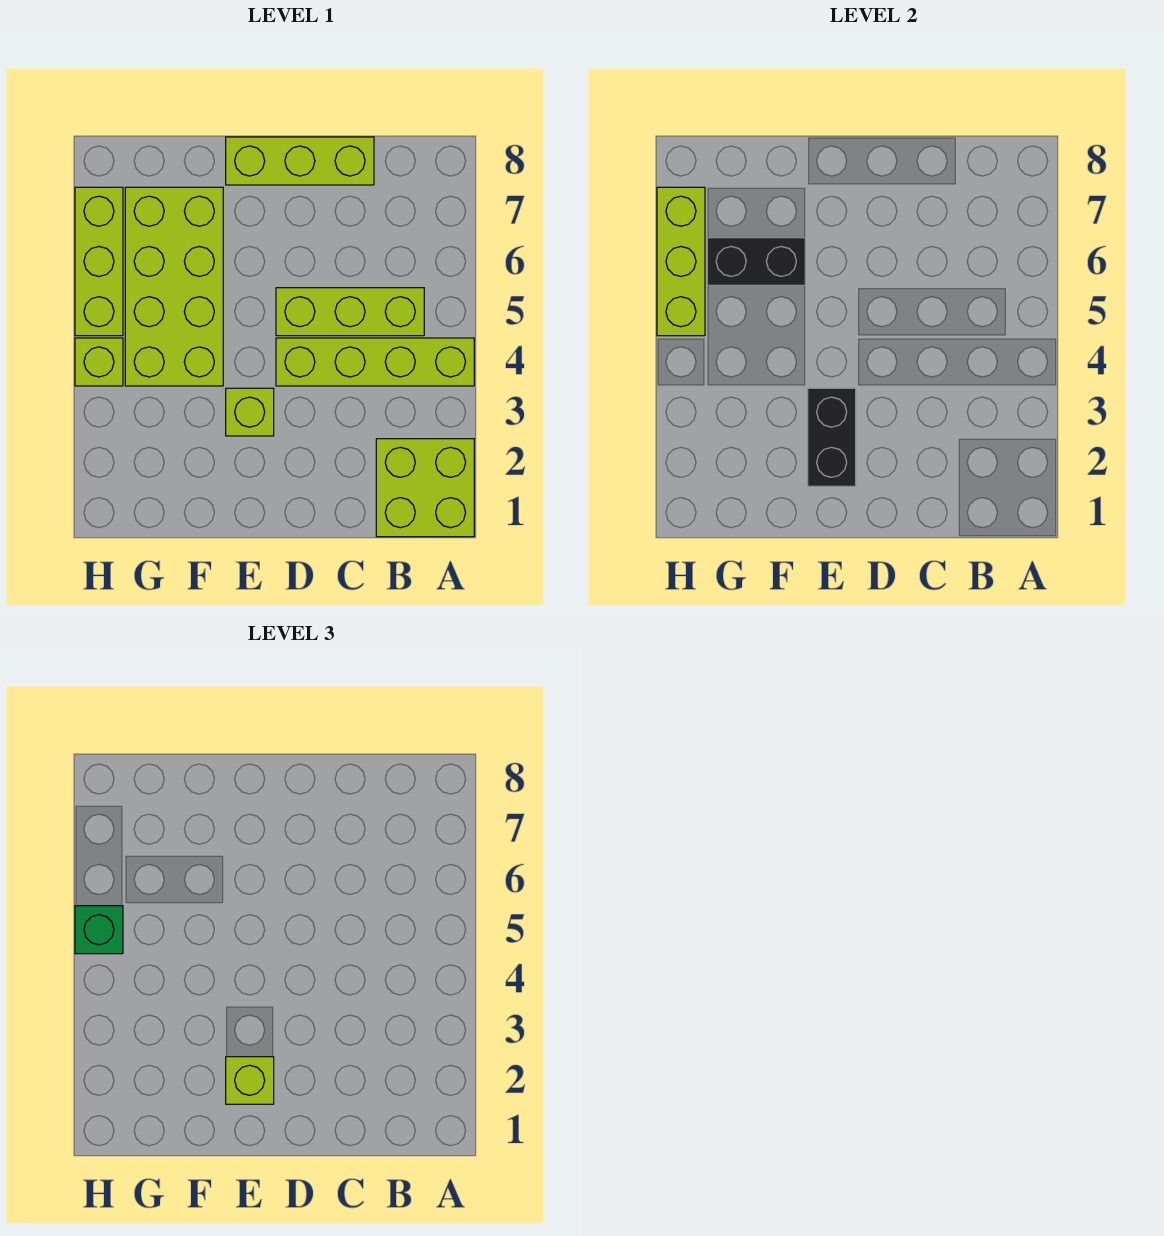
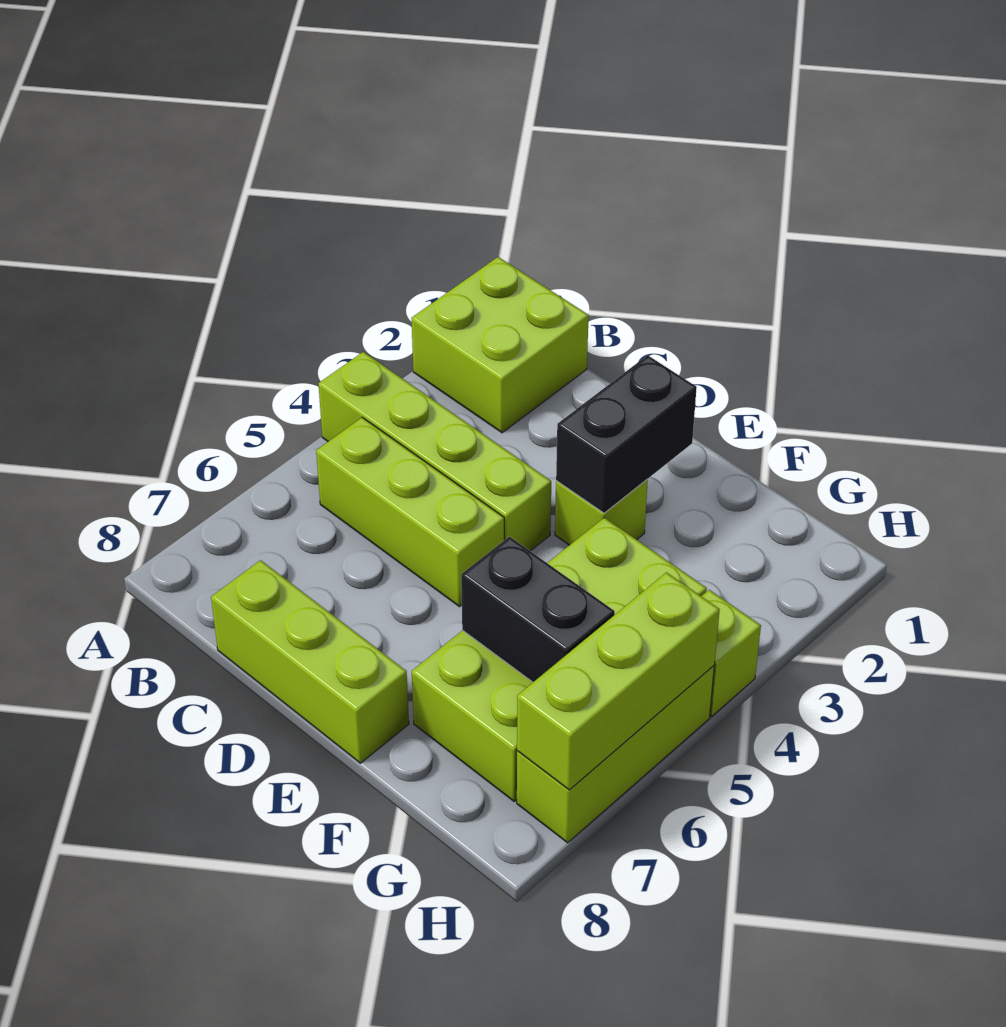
lime 1x1 brick [226,1057,274,1104] -> none
green 1x1 brick [75,906,123,954] -> none

